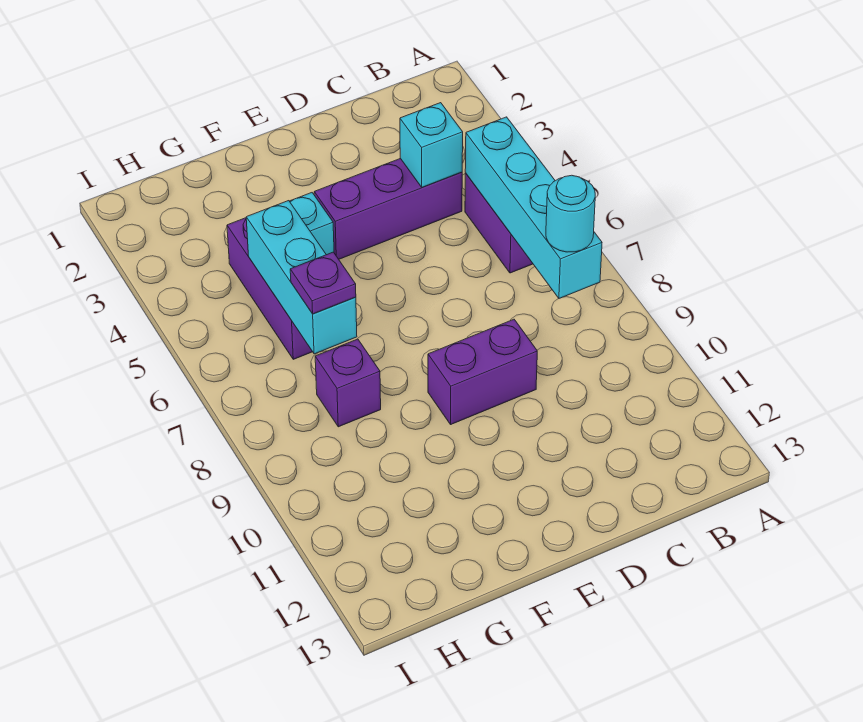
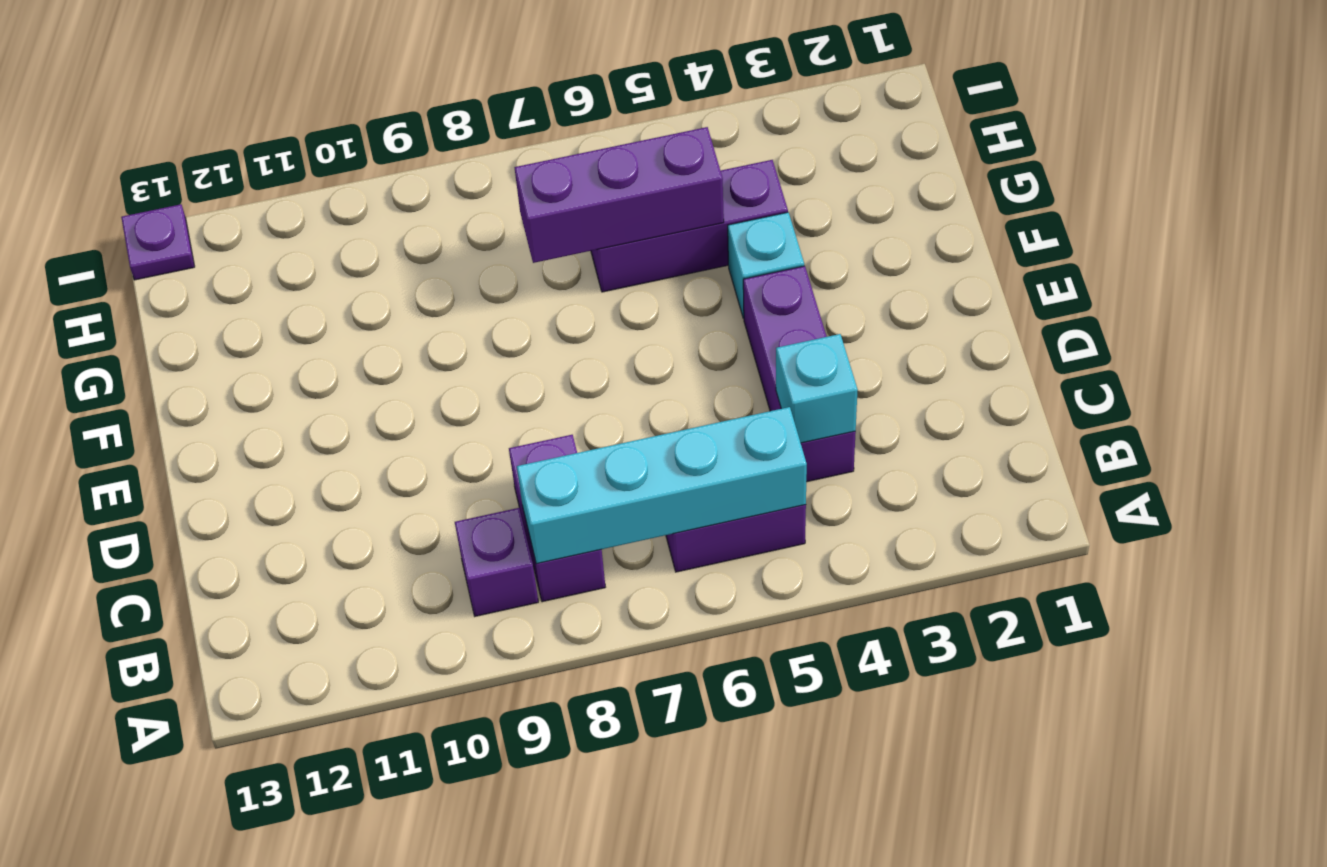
cyan 1x1 round brick [546,175,595,252] -> none
purple 1x2 brick [428,319,537,424] -> purple 1x2 brick moved to [509,435,605,602]
cyan 1x3 brick [246,201,357,354] -> purple 1x3 brick [514,127,724,263]
purple 1x1 plate [290,252,356,314] -> purple 1x1 plate moved to [121,204,195,280]
purple 1x1 brick [315,339,381,427] -> purple 1x1 brick moved to [455,508,538,616]

